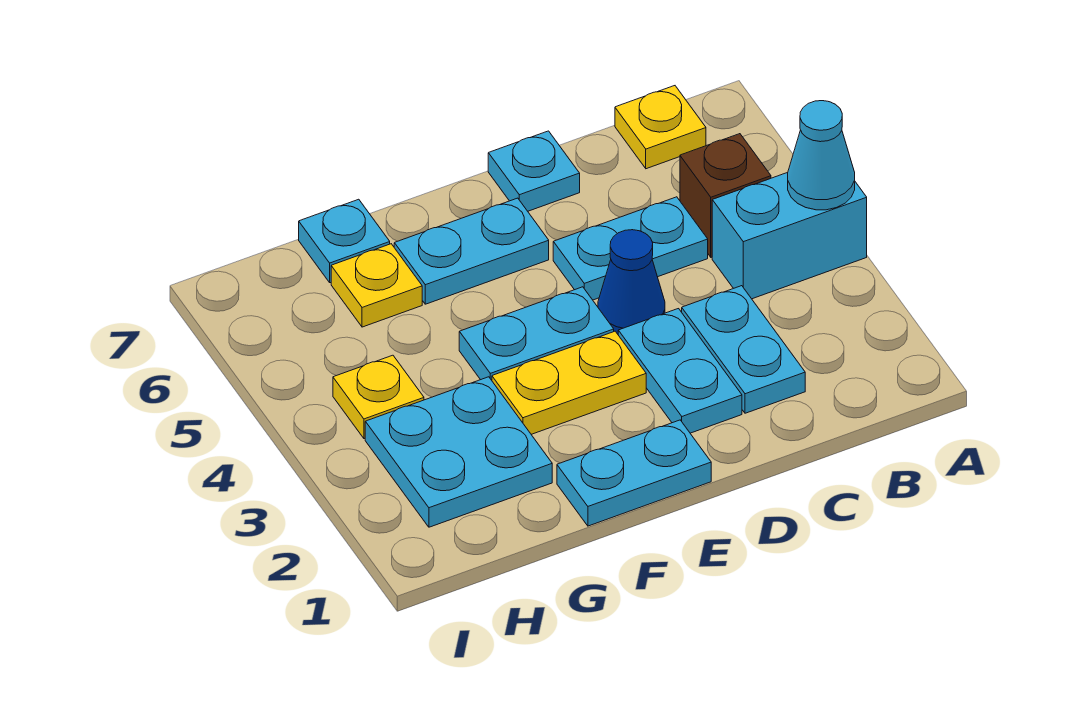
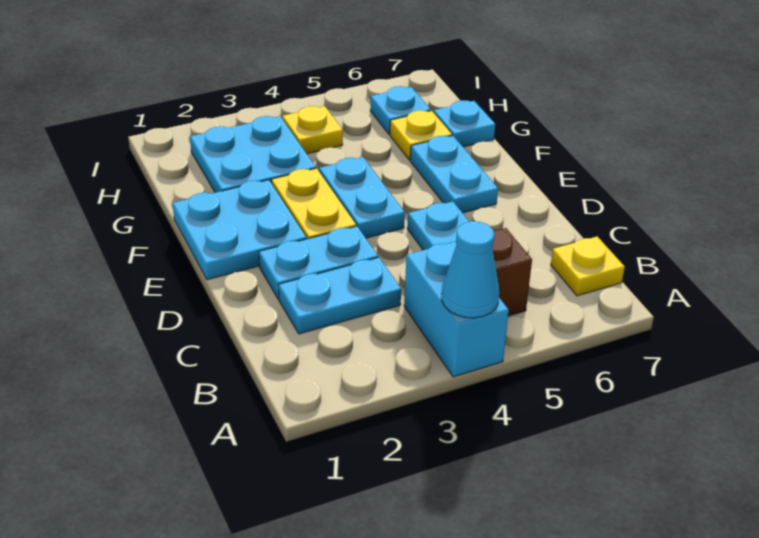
blue 1x1 cone [598,230,665,334] -> none
cyan 1x1 plate [488,131,580,211] -> cyan 1x1 plate moved to [370,86,431,134]
cyan 1x2 plate [557,420,711,526] -> cyan 2x2 plate [173,180,306,280]

